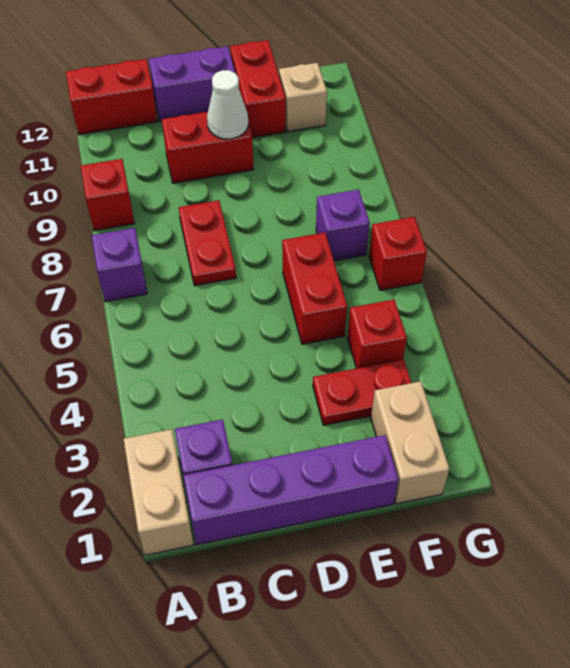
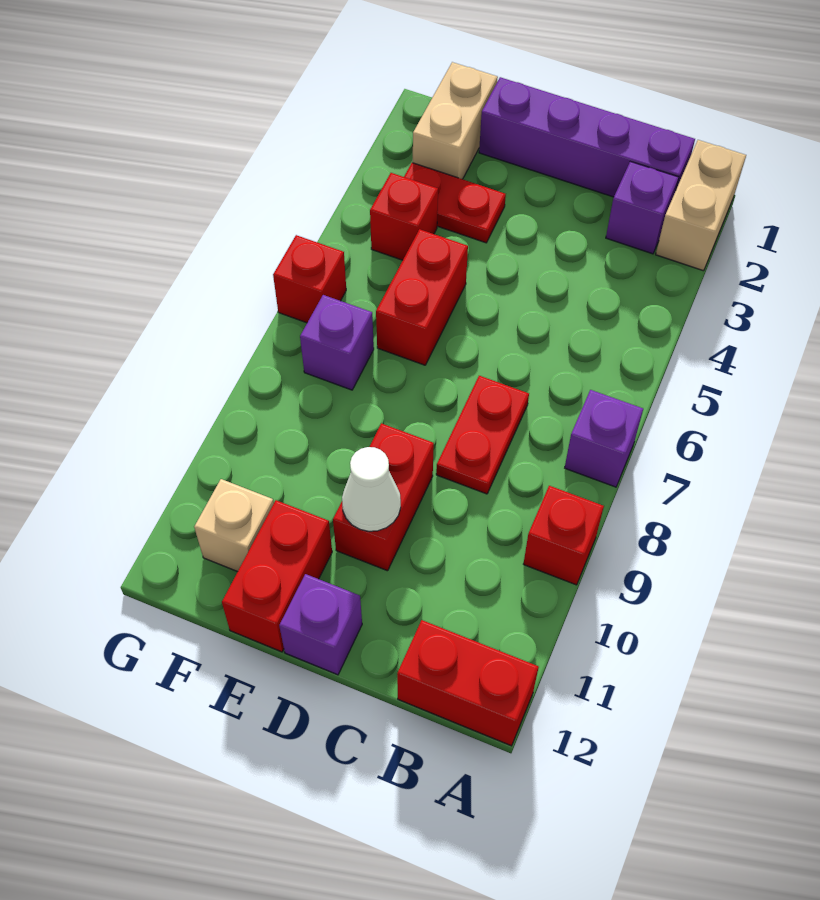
red 1x2 brick [162,112,254,183] -> red 1x2 brick turned to [333,423,434,571]
purple 1x2 brick [149,46,235,121] -> purple 1x1 brick [279,574,362,675]

